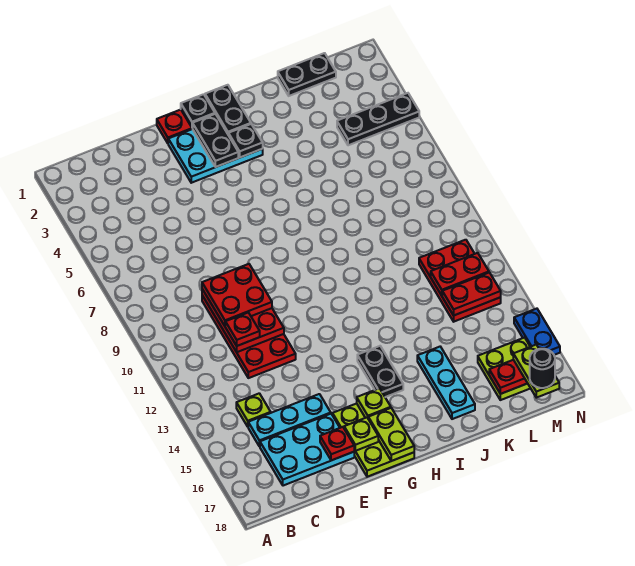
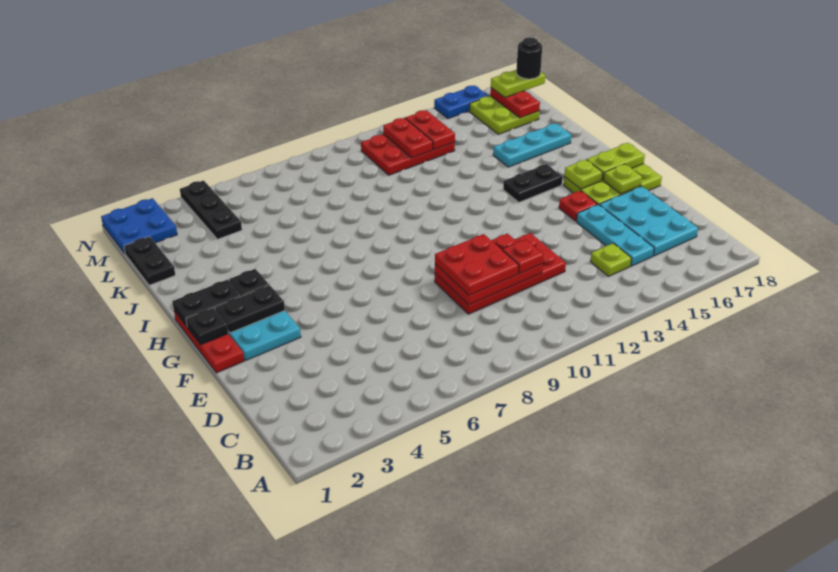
red 1x1 plate [320,427,354,460] -> red 1x1 plate moved to [559,191,598,221]
none -> blue 2x2 plate [101,198,177,253]

